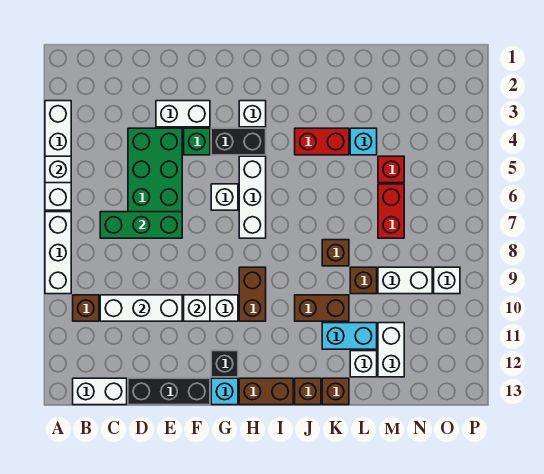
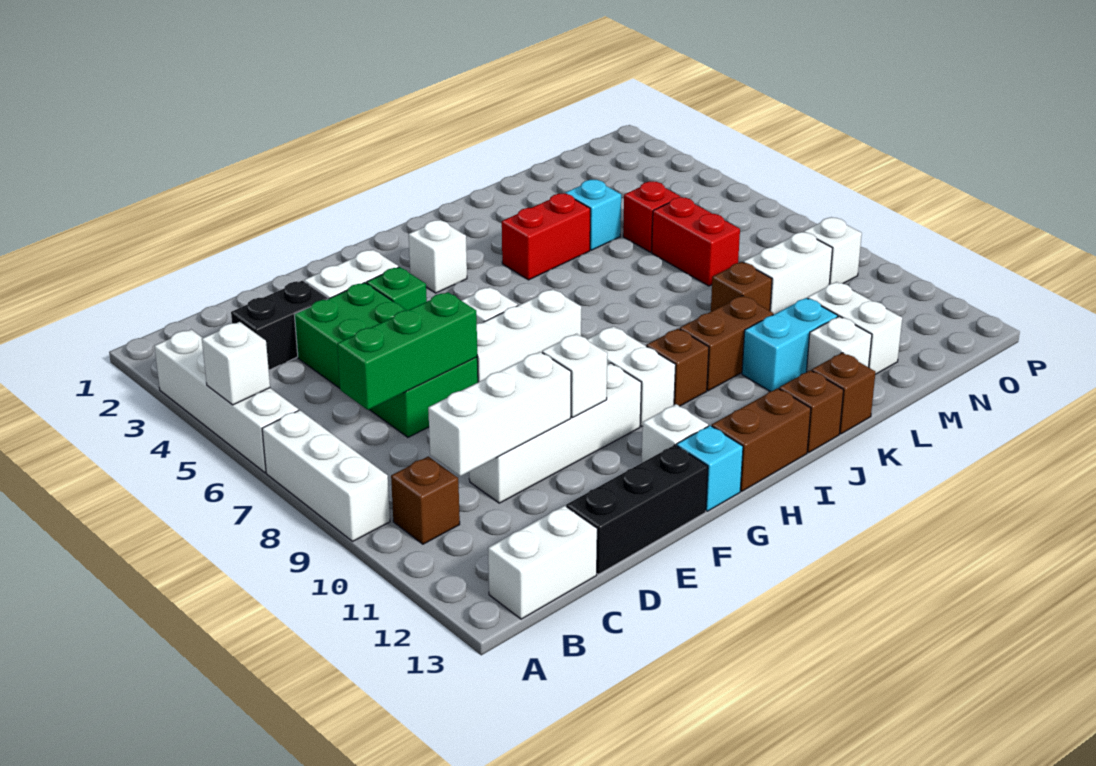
black 1x2 brick [211,128,266,155] -> black 1x2 brick moved to [231,281,328,370]
black 1x1 brick [211,351,238,377] -> white 1x1 brick [642,404,708,463]
white 1x3 brick [239,156,266,238] -> white 1x3 brick turned to [477,289,581,382]
brown 1x2 brick [239,267,266,321] -> white 1x2 brick [587,326,676,426]
brown 1x1 brick [322,240,349,266] -> brown 1x1 brick moved to [646,329,709,406]

